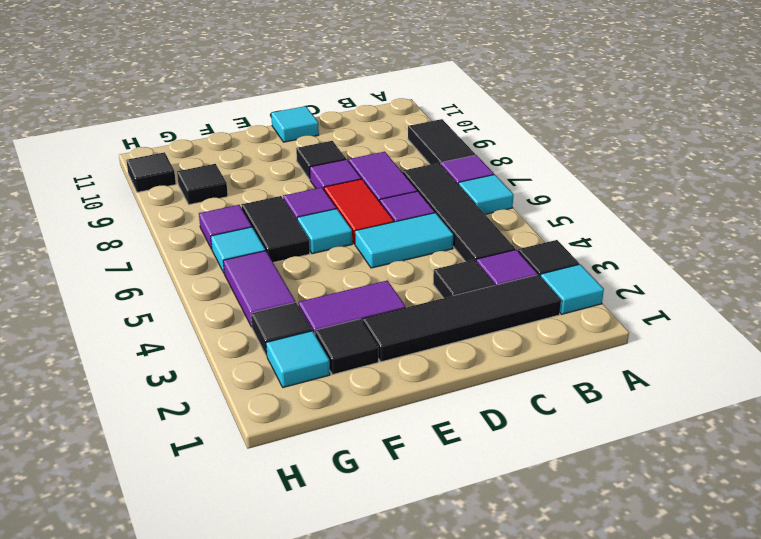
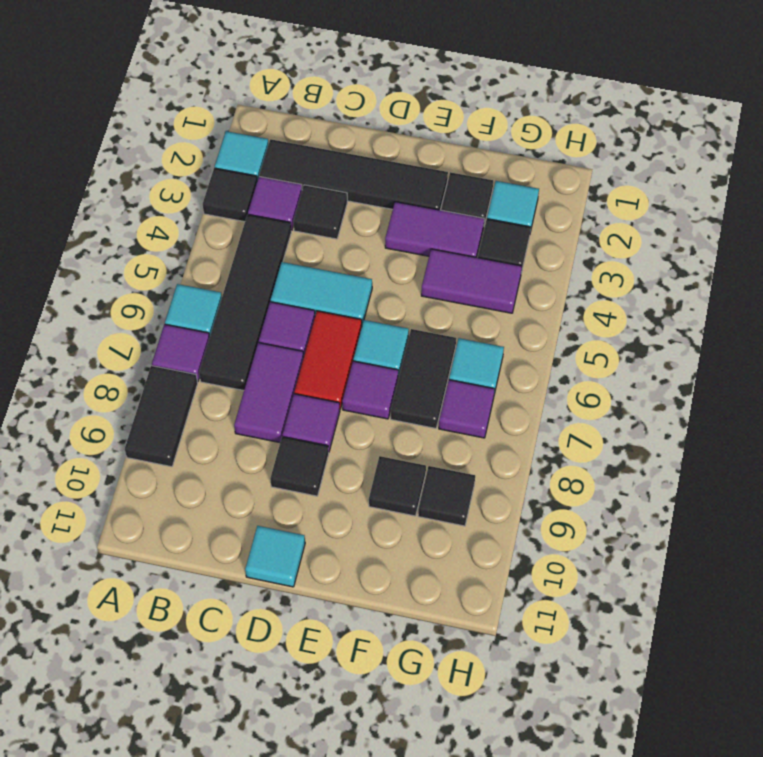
purple 1x2 tile [223,251,295,327] -> purple 1x2 tile turned to [421,249,522,313]
black 1x1 tile [126,152,176,192] -> black 1x1 tile moved to [369,456,426,516]

